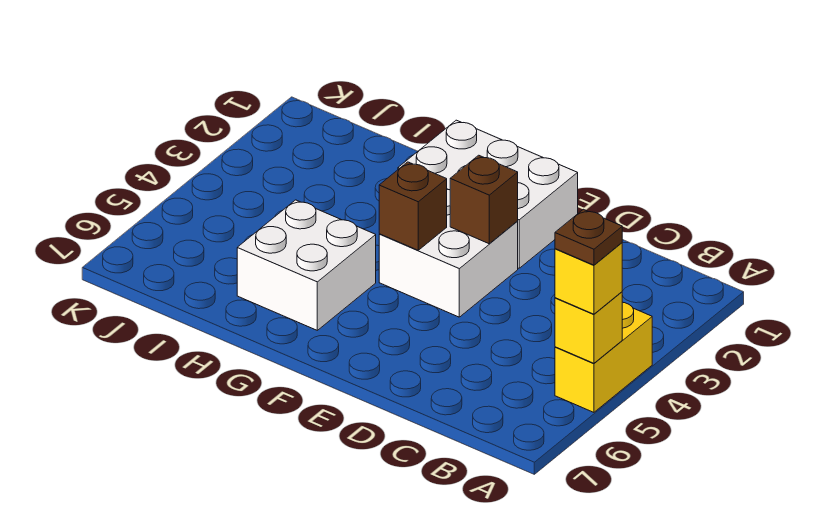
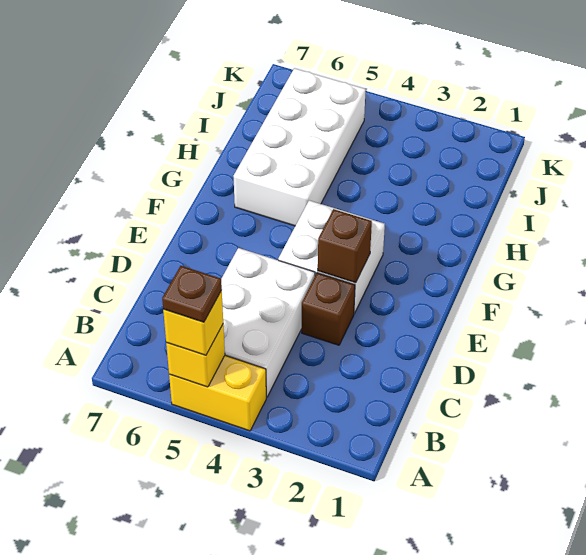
white 2x3 brick [398,120,578,268] -> white 2x3 brick moved to [221,248,315,397]
brown 1x1 brick [379,162,447,250] -> brown 1x1 brick moved to [302,273,355,345]
white 2x2 brick [237,200,376,330] -> white 2x4 brick [233,68,366,226]

